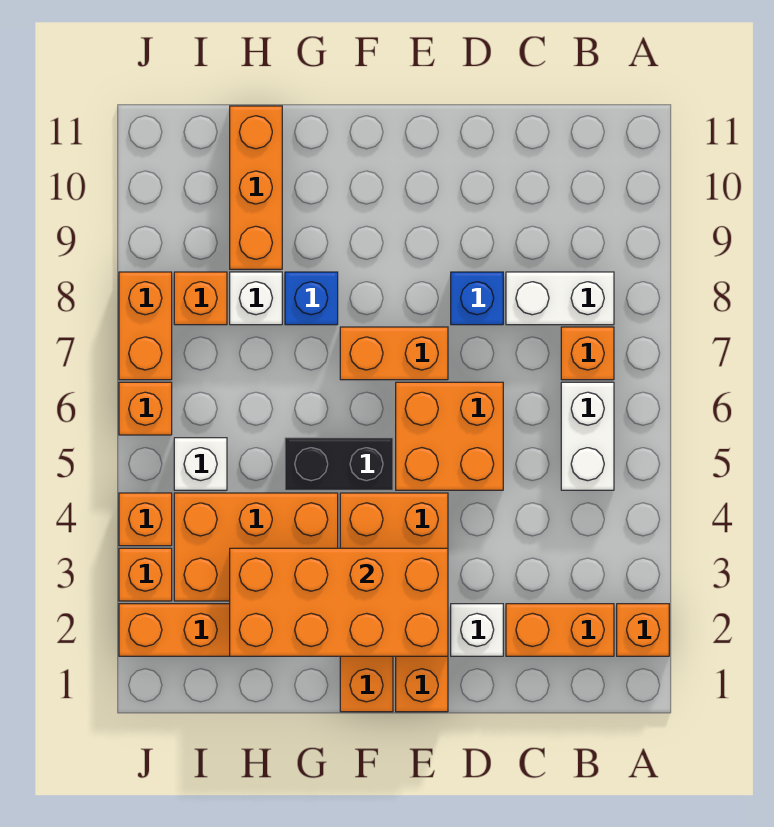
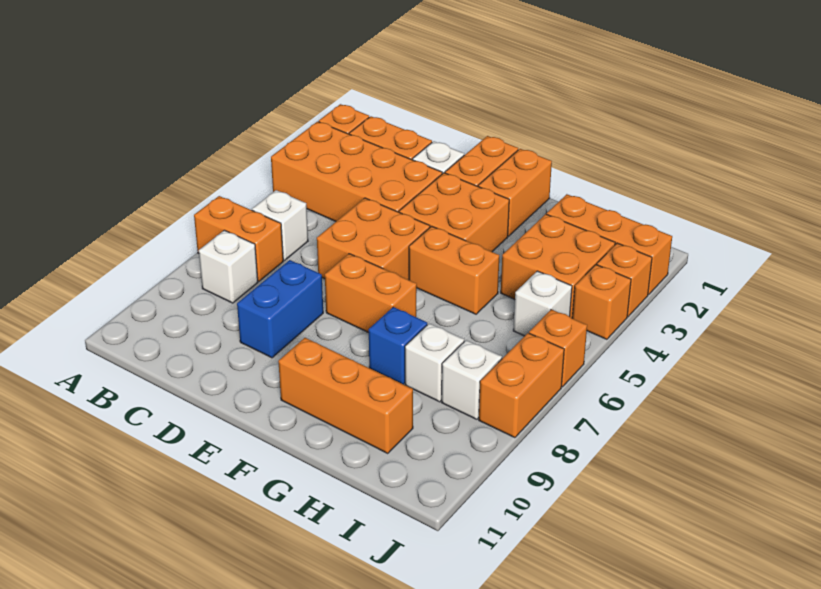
white 1x2 brick [561,382,614,490] -> white 1x1 brick [252,190,308,261]
orange 1x1 brick [561,327,614,380] -> orange 1x2 brick [194,196,283,281]
white 1x2 brick [506,272,614,325] -> white 1x1 brick [199,230,258,303]
blue 1x1 brick [451,272,503,325] -> blue 1x2 brick [237,260,323,358]
orange 2x4 brick [230,548,448,656] -> orange 2x4 brick moved to [271,122,442,221]
black 1x2 brick [285,438,393,490] -> orange 1x2 brick [409,226,499,314]
orange 2x3 brick [174,493,338,601] -> orange 2x2 brick [501,214,615,318]
orange 1x3 brick [230,106,282,269] -> orange 1x3 brick turned to [278,338,413,453]
orange 1x1 brick [174,272,227,325] -> white 1x1 brick [441,340,502,419]

